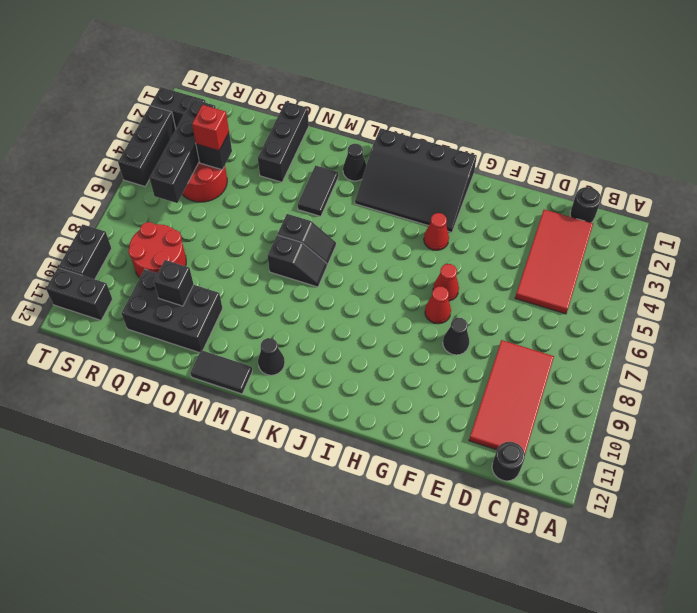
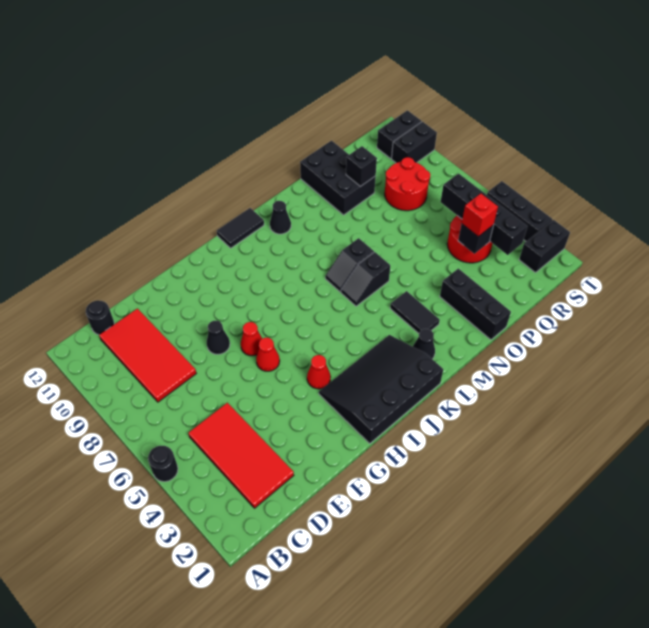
black 1x1 round brick [570,187,601,223] -> black 1x1 round brick moved to [148,446,178,482]
black 1x2 tile [190,350,252,394] -> black 1x2 tile moved to [217,208,264,248]
black 2x3 brick [121,269,223,353] -> black 2x3 brick turned to [300,141,376,215]
black 1x2 brick [59,224,112,279] -> black 1x2 brick turned to [392,122,437,163]

